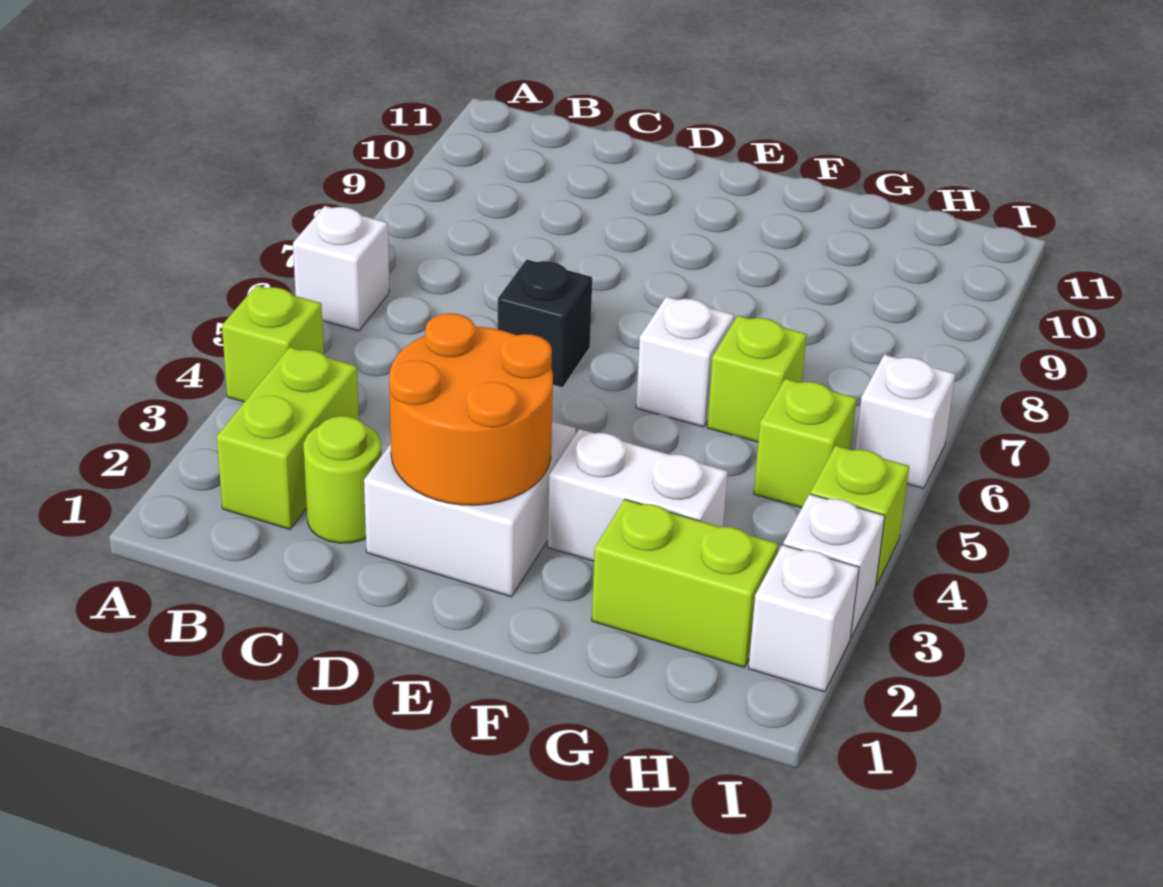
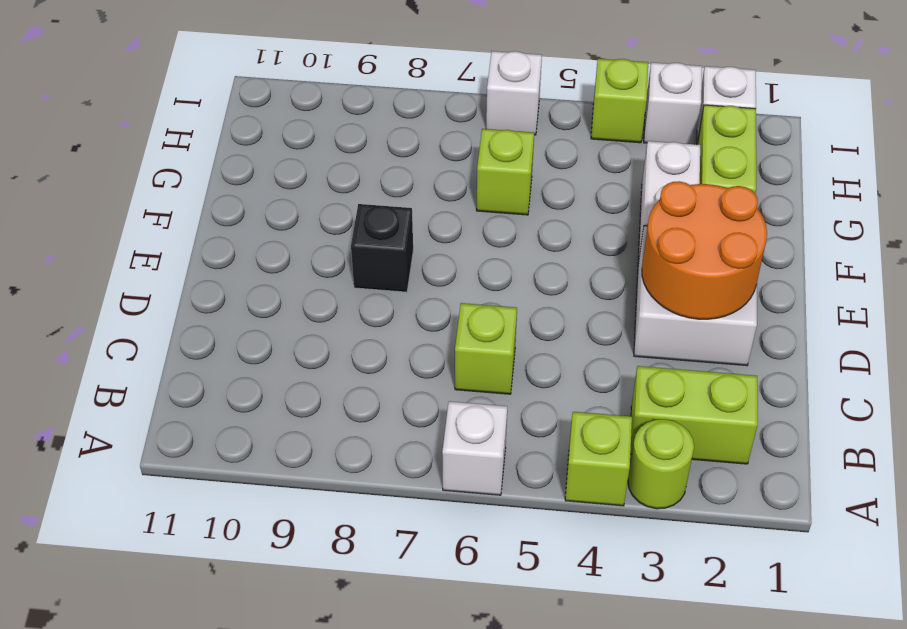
lime 1x1 round brick [304,416,381,543] -> lime 1x1 round brick moved to [628,419,694,509]
black 1x1 brick [498,259,592,388] -> black 1x1 brick moved to [351,204,413,292]
white 1x1 brick [636,297,734,427] -> none
lime 1x1 brick [754,379,857,508] -> lime 1x1 brick moved to [455,303,517,394]

